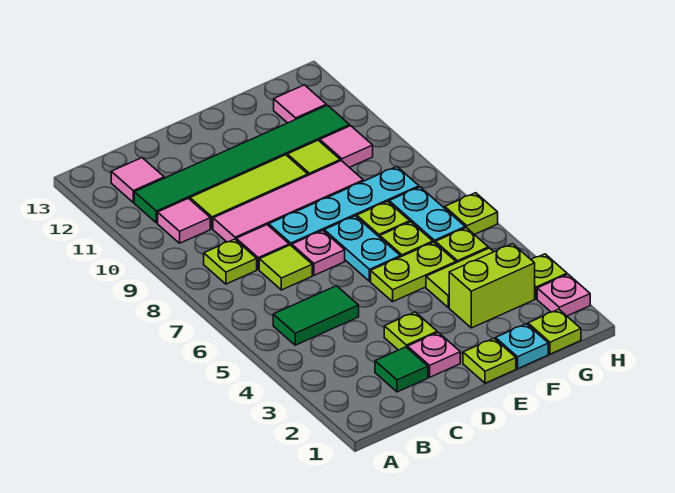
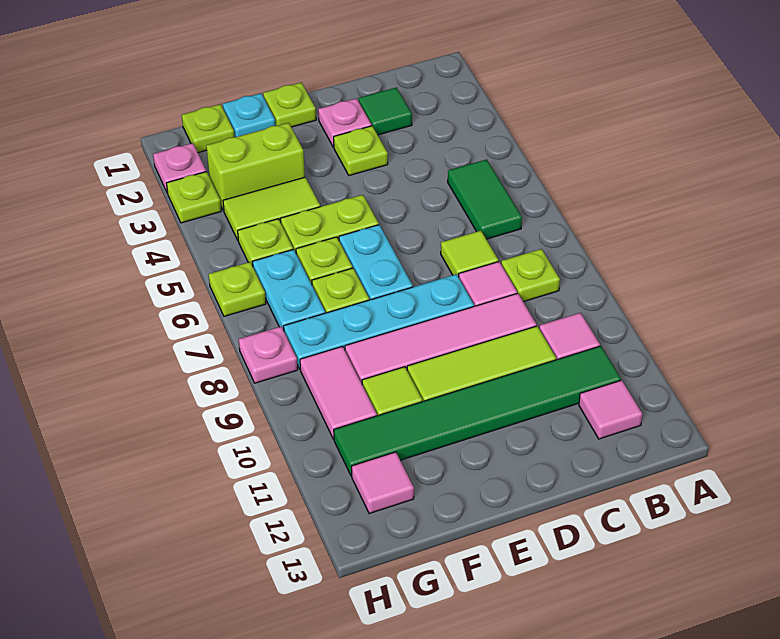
green 1x2 tile [273,286,359,345] -> green 1x2 tile turned to [448,159,522,239]
pink 1x1 plate [292,230,345,275] -> pink 1x1 plate moved to [239,327,298,383]
pink 1x1 tile [320,126,373,167] -> pink 1x2 tile [300,346,377,439]

